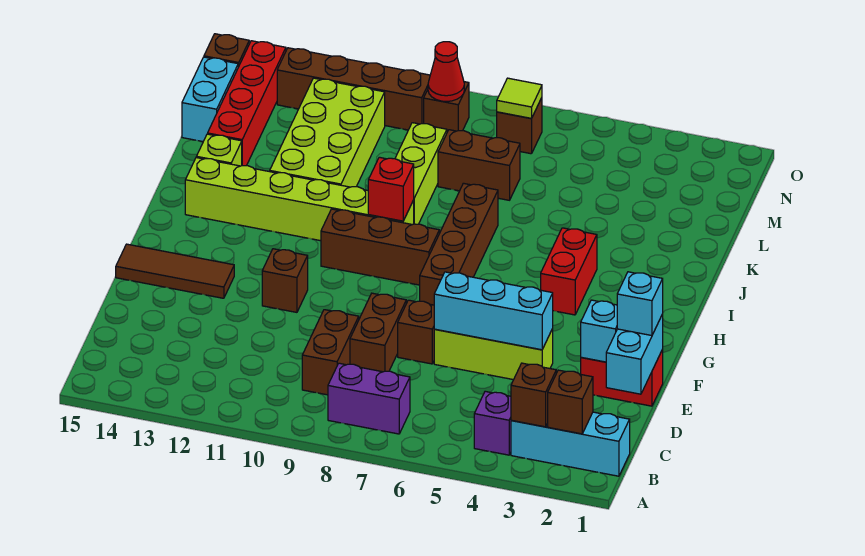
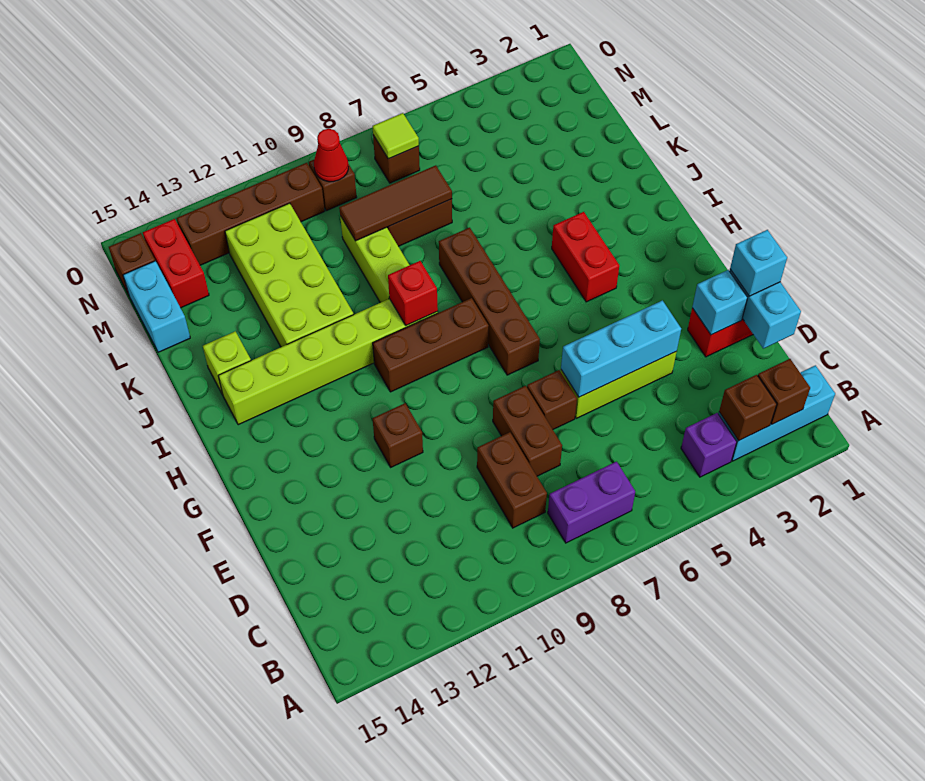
brown 1x3 tile [116,244,234,298] -> brown 1x3 tile moved to [339,165,452,241]
red 1x4 brick [208,41,286,166] -> red 1x2 brick [143,219,209,308]

